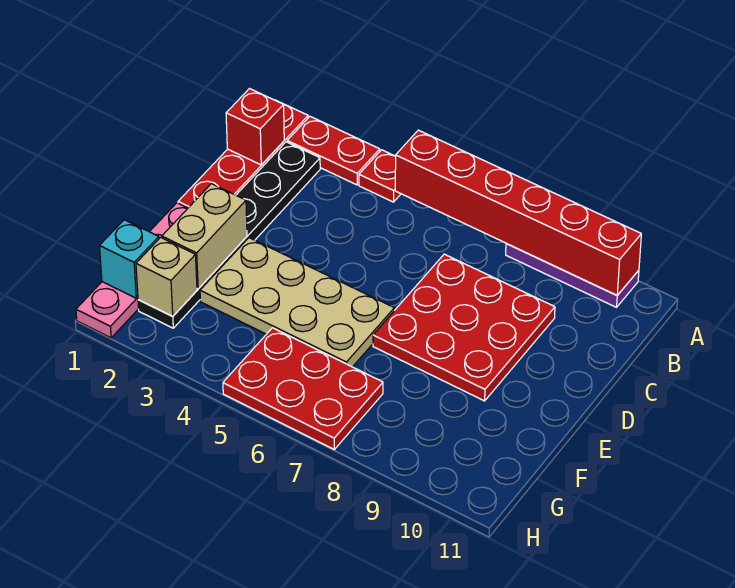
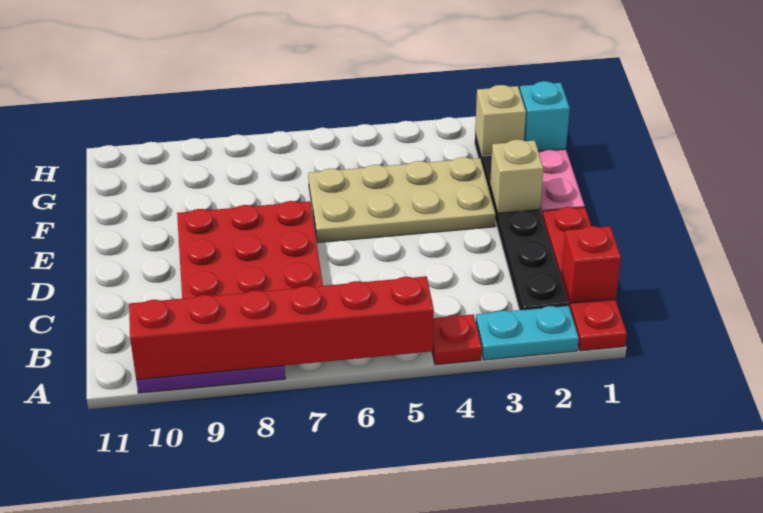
red 1x2 plate [287,117,380,185] -> cyan 1x2 plate [476,305,579,360]
tan 1x2 brick [162,184,247,289] -> tan 1x1 brick [490,140,544,213]
red 2x3 plate [223,328,383,449] -> none

